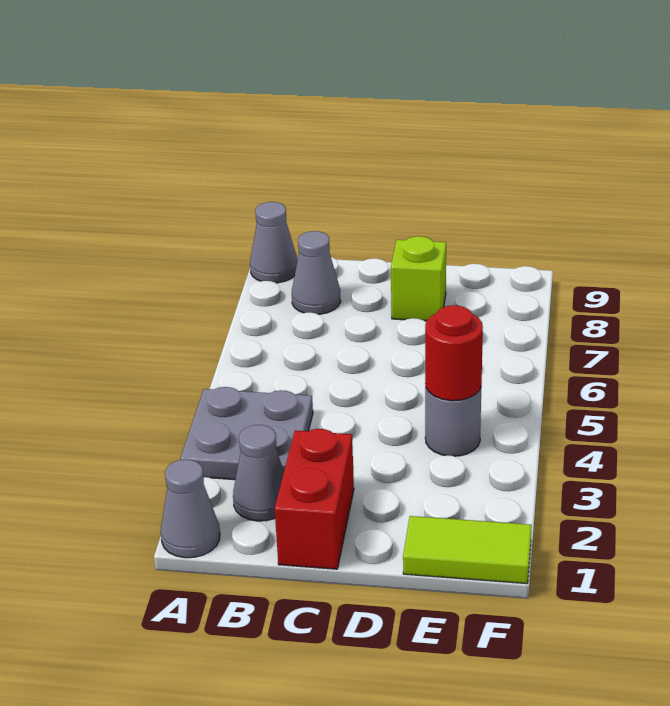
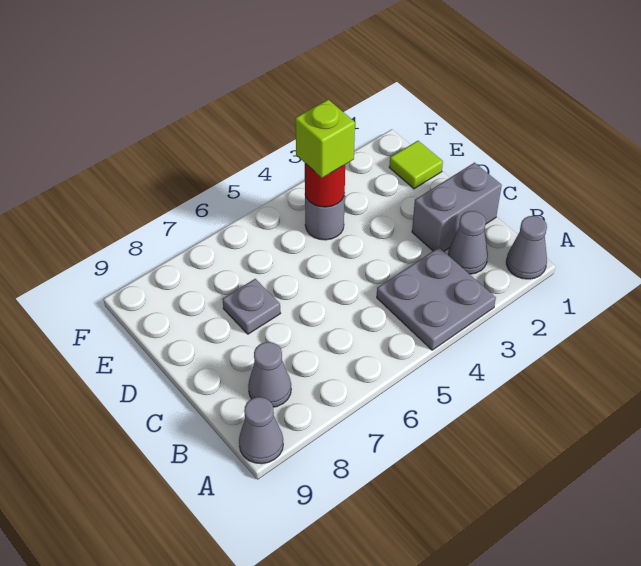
red 1x2 brick [275,429,354,569] -> grey 1x2 brick [412,163,502,251]
none -> grey 1x1 plate [222,279,281,334]
lime 1x1 brick [391,236,446,321] -> lime 1x1 brick moved to [295,100,355,178]
lime 1x2 tile [403,516,532,584] -> lime 1x1 tile [389,141,443,189]

